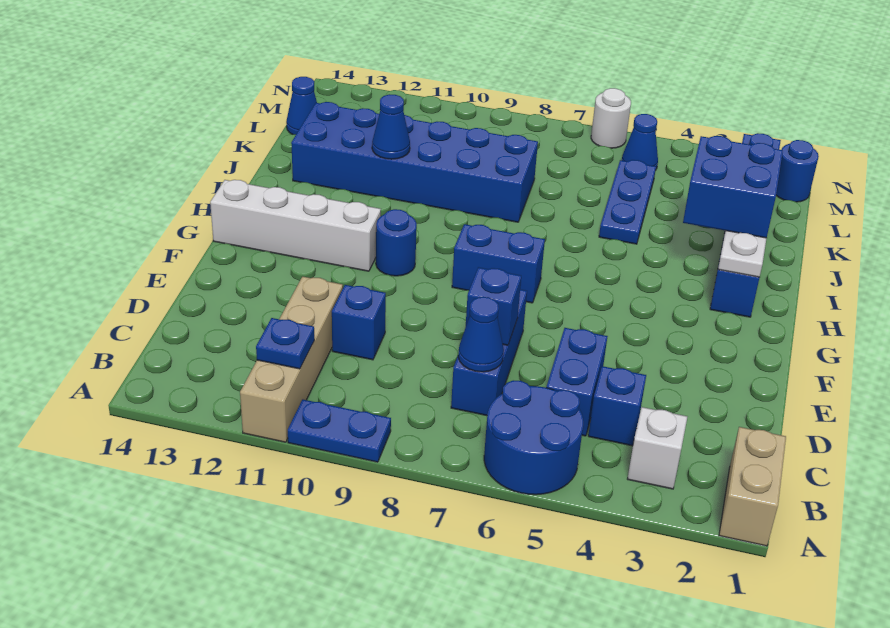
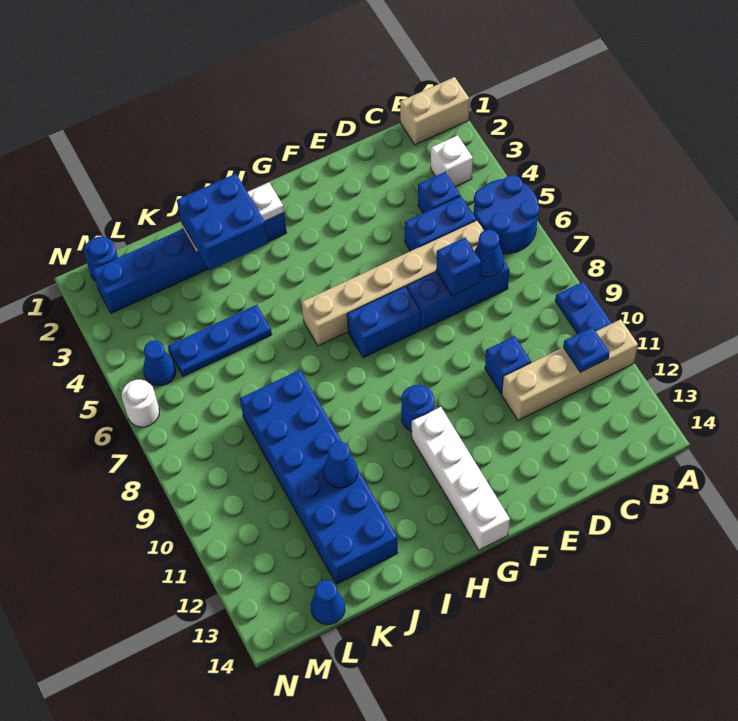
none -> tan 1x6 brick [301,220,484,346]
blue 1x2 brick [452,224,545,303] -> blue 1x2 brick turned to [347,287,421,358]

